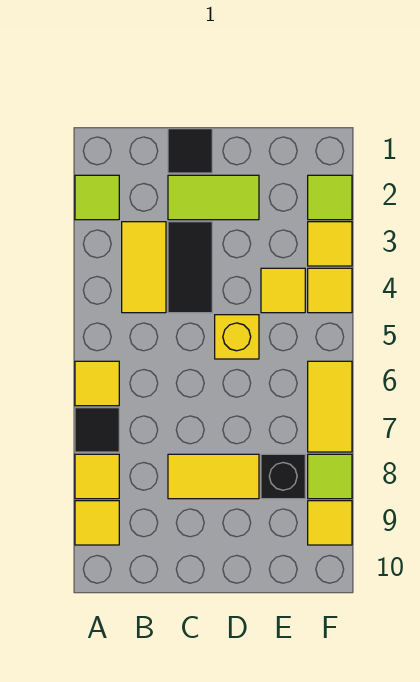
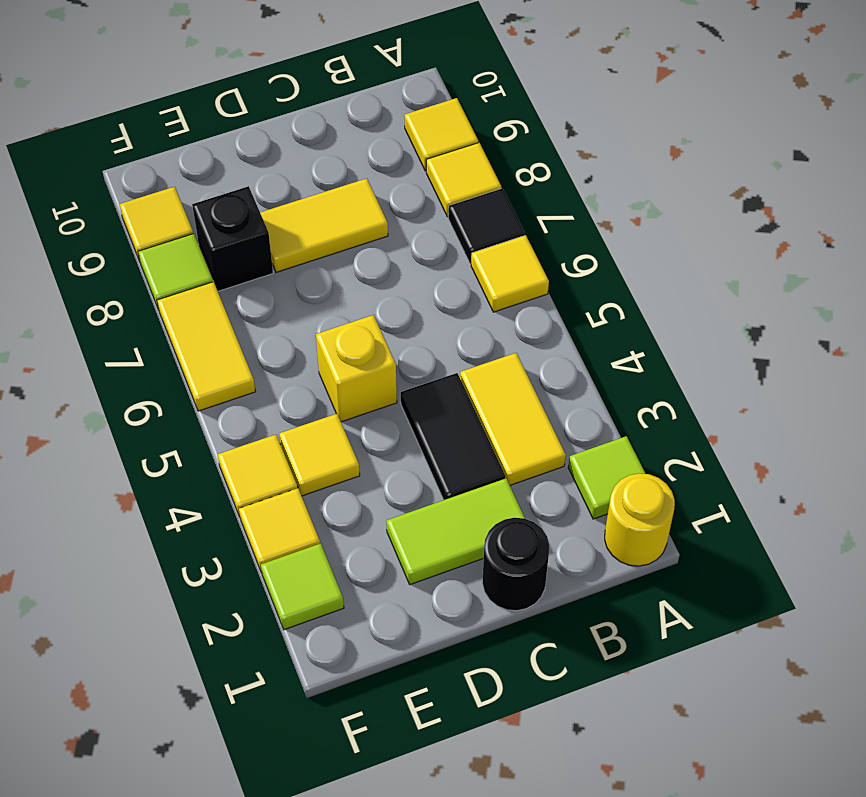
none -> yellow 1x1 round brick [605,473,675,566]
black 1x1 tile [168,129,212,173] -> black 1x1 round brick [482,518,549,611]

